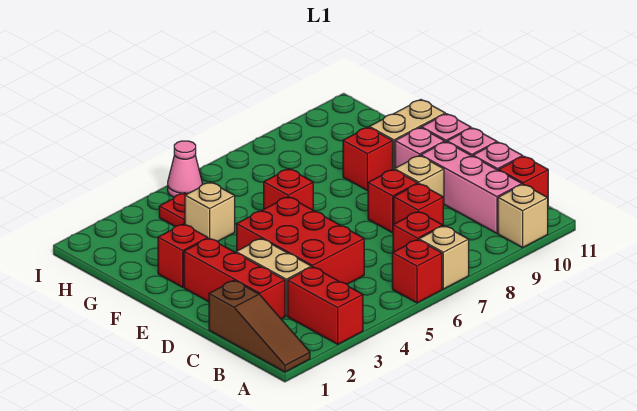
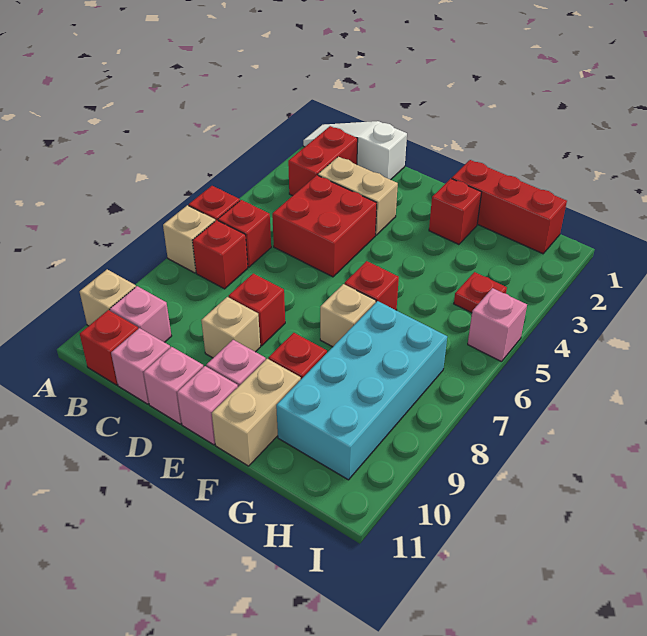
brown 1x3 slope [209,280,310,372] -> white 1x3 slope [303,121,407,180]
red 1x2 brick [288,267,363,344] -> red 1x2 brick turned to [288,126,358,196]
pink 1x3 brick [421,142,522,233] -> pink 1x1 brick [110,286,171,342]
red 1x3 brick [184,238,285,319] -> red 1x3 brick moved to [452,160,567,254]
red 2x3 brick [237,197,364,284] -> red 2x2 brick [272,175,377,277]
red 1x1 brick [394,184,443,225] -> red 1x1 brick moved to [218,200,271,267]
tan 1x1 brick [185,182,235,242] -> tan 1x1 brick moved to [320,284,376,347]
none -> cyan 2x4 brick [276,301,447,480]
pink 1x1 cone [168,141,202,197] -> pink 1x1 brick [468,288,527,362]

